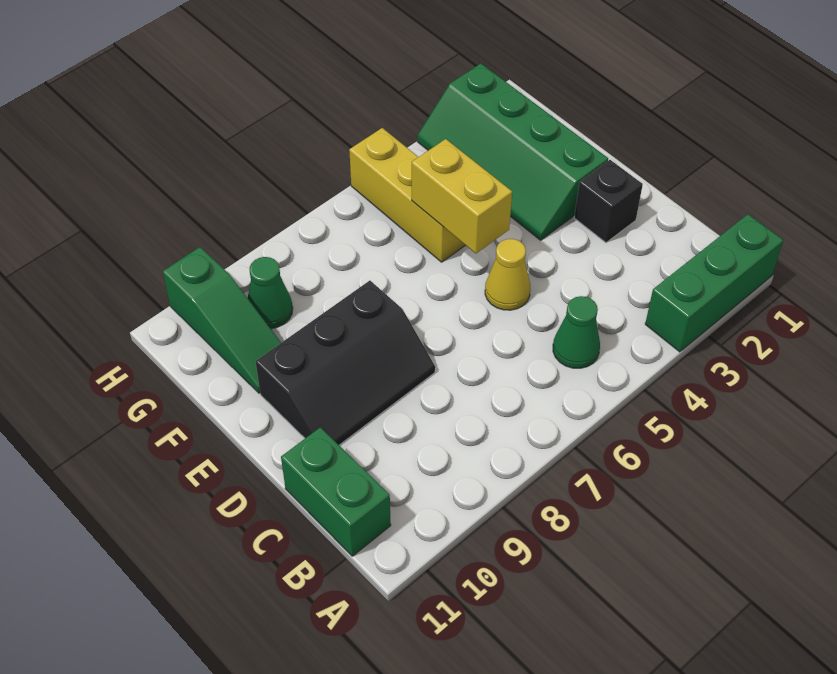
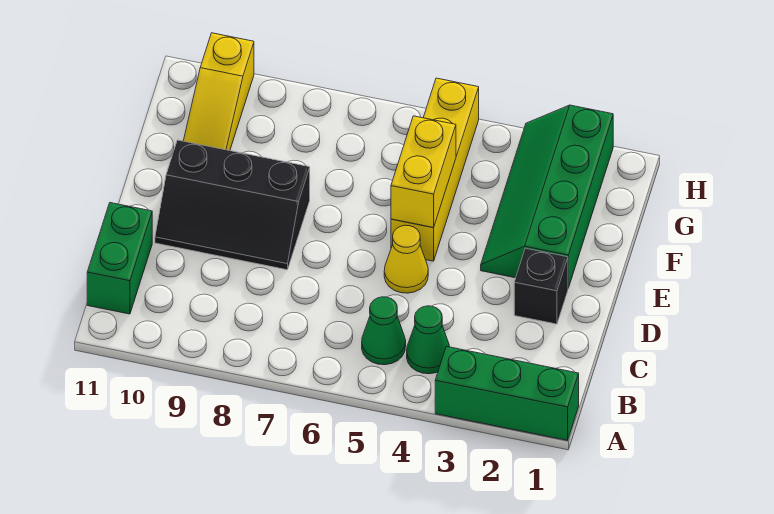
yellow 1x3 brick [349,128,465,262] -> yellow 1x4 brick [391,78,479,261]
green 1x3 slope [163,247,281,393] -> yellow 1x3 slope [184,33,254,151]
green 1x1 cone [248,257,293,329] -> green 1x1 cone moved to [407,306,450,374]

